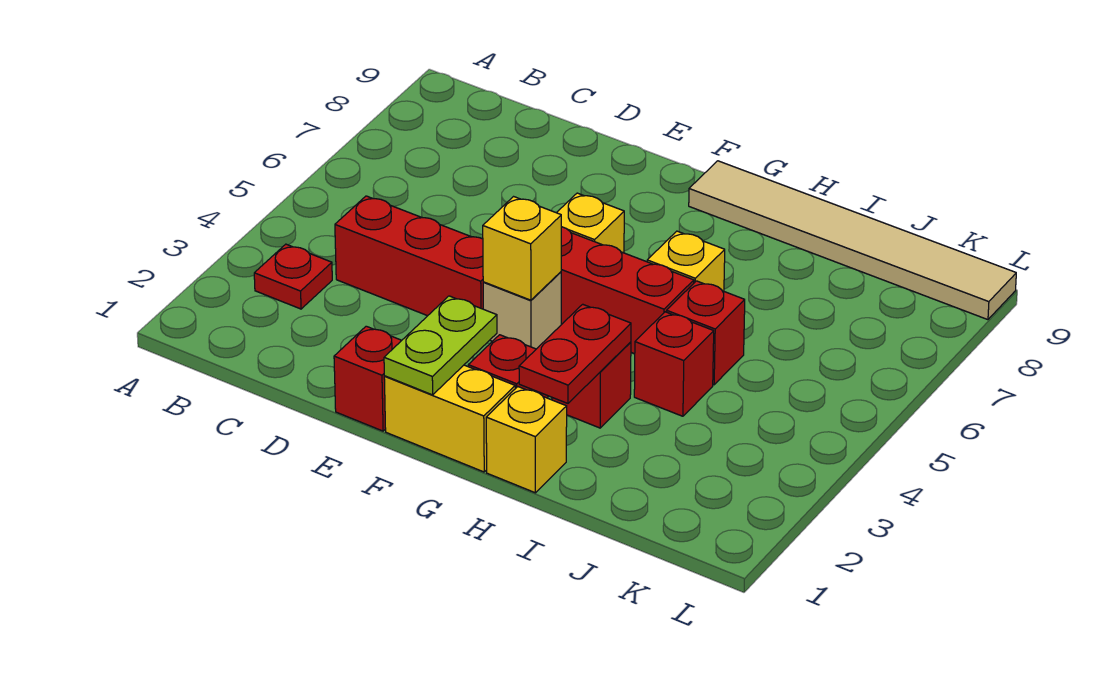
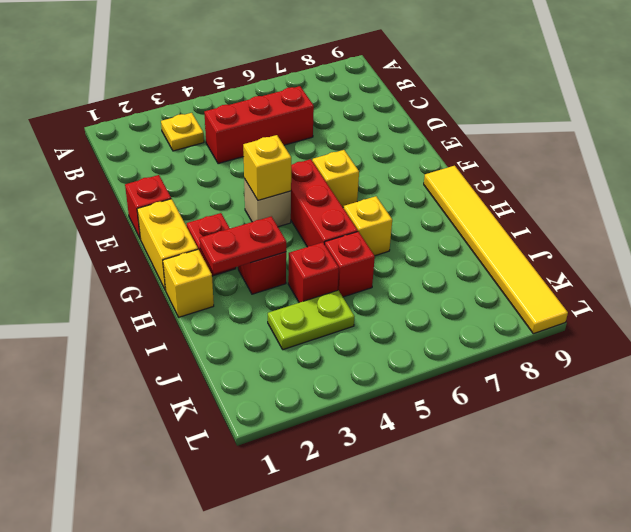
red 1x1 plate [254,244,332,309] -> yellow 1x1 plate [161,113,204,151]
red 1x3 brick [335,196,483,316] -> red 1x3 brick turned to [204,86,314,164]
lime 1x2 plate [384,296,497,395] -> lime 1x2 plate moved to [268,290,355,350]
tan 1x6 tile [689,161,1016,320] -> yellow 1x6 tile [424,166,568,334]

